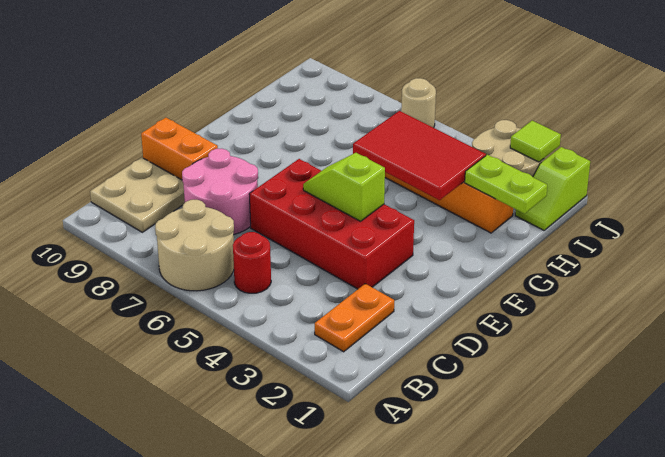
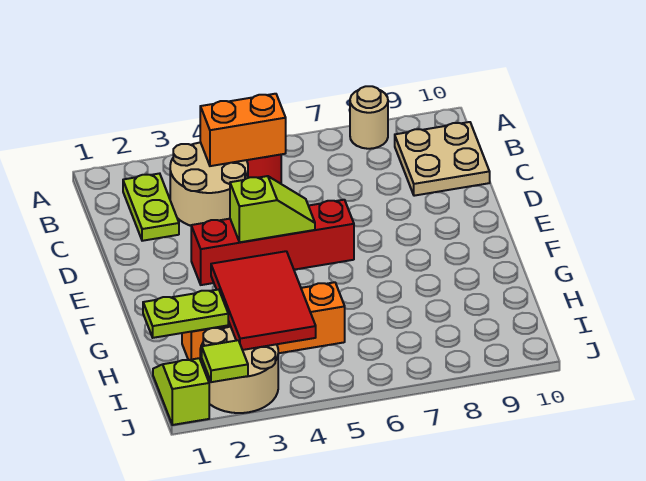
tan 2x2 round brick [155,200,234,291] -> tan 2x2 round brick moved to [170,142,248,226]
orange 1x2 plate [315,284,394,352] -> lime 1x2 plate [123,173,179,241]
pink 2x2 round brick [182,149,258,235] -> none
red 2x4 brick [249,159,414,289] -> red 1x4 brick [191,200,354,285]
orange 1x2 brick [141,118,218,180] -> orange 1x2 brick moved to [200,94,286,166]
red 2x3 tile [353,111,486,200] -> red 2x3 tile turned to [211,251,316,350]
tan 1x1 round brick [401,78,436,128] -> tan 1x1 round brick moved to [350,86,388,149]

